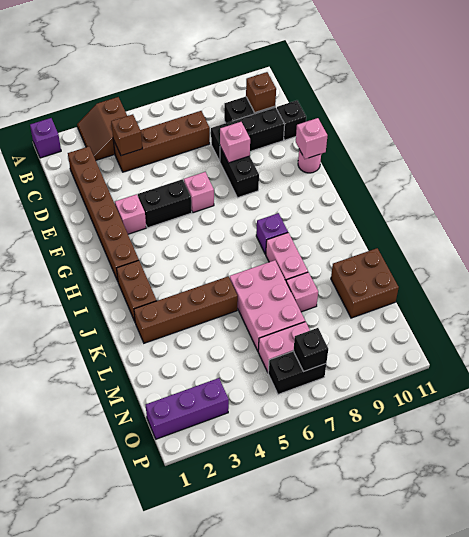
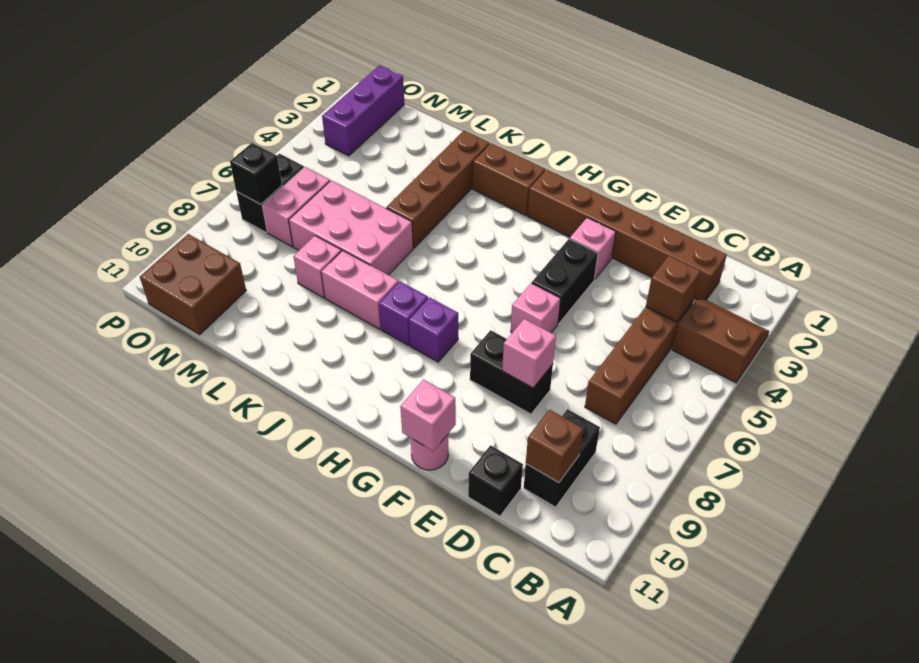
purple 1x1 brick [30,118,61,158] -> purple 1x1 brick moved to [409,297,458,362]
black 1x3 brick [211,107,285,161] -> none
brown 2x2 brick [331,248,399,318] -> brown 2x2 brick moved to [140,234,246,335]

